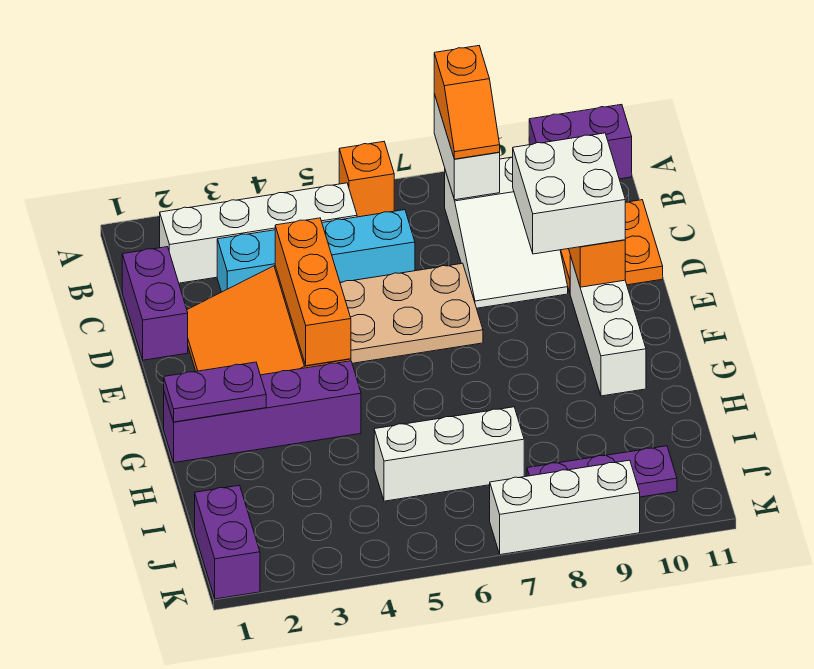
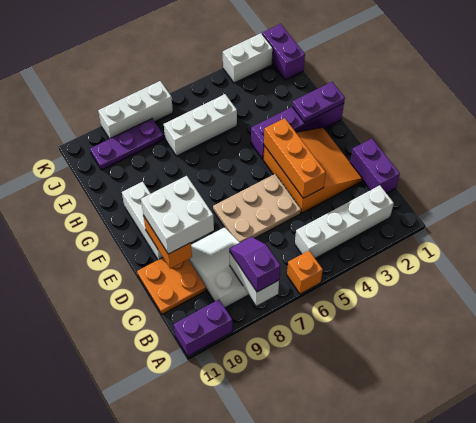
orange 1x2 slope [434,46,500,159] -> purple 1x2 slope [229,237,280,292]
cyan 1x4 brick [217,210,415,292] -> none
none -> white 1x2 brick [223,33,273,83]

